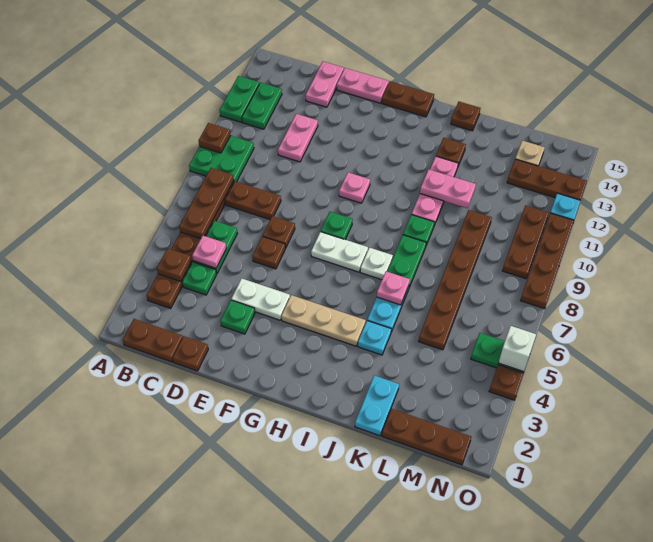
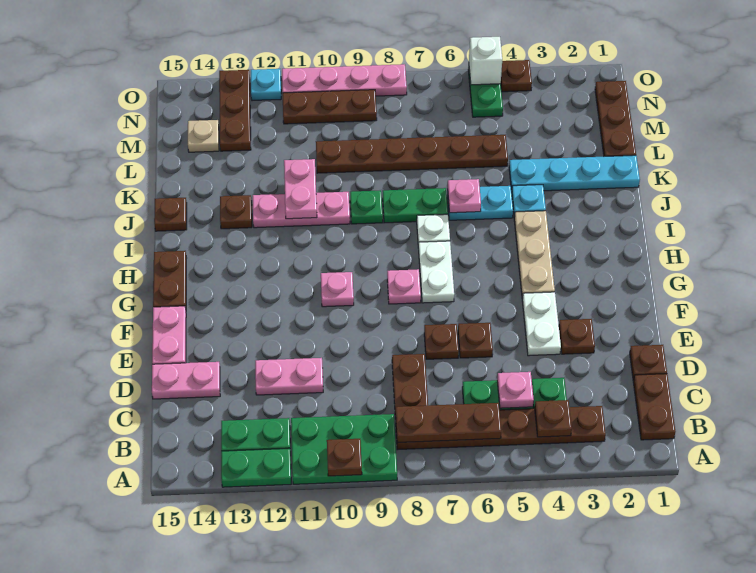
green 2x2 plate [189,136,254,182] -> green 2x3 plate [291,414,397,484]
green 1x1 plate [220,300,255,334] -> brown 1x1 plate [559,319,595,354]
green 1x1 plate [321,212,353,240] -> pink 1x1 plate [387,269,421,304]
cyan 1x2 plate [355,375,399,436] -> cyan 1x4 plate [509,155,640,191]
brown 1x4 plate [520,213,574,309] -> pink 1x4 plate [282,64,407,96]

